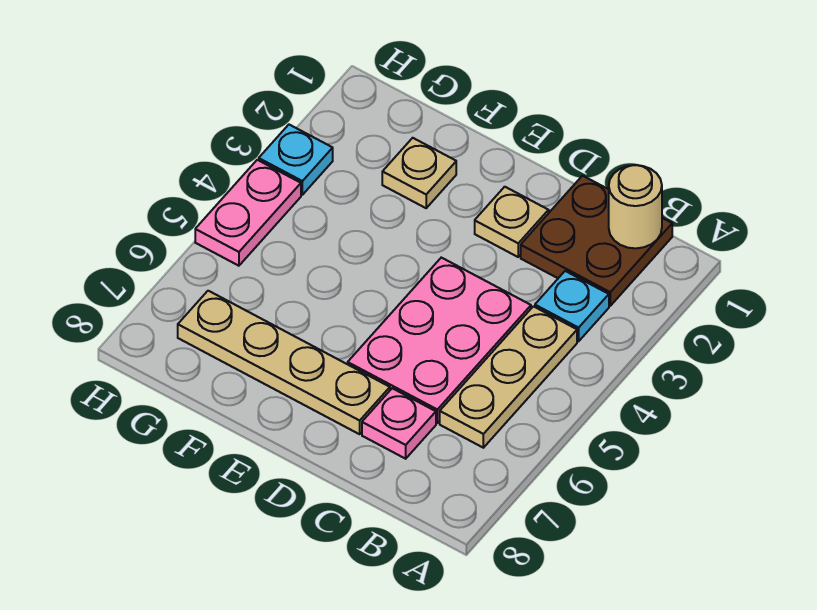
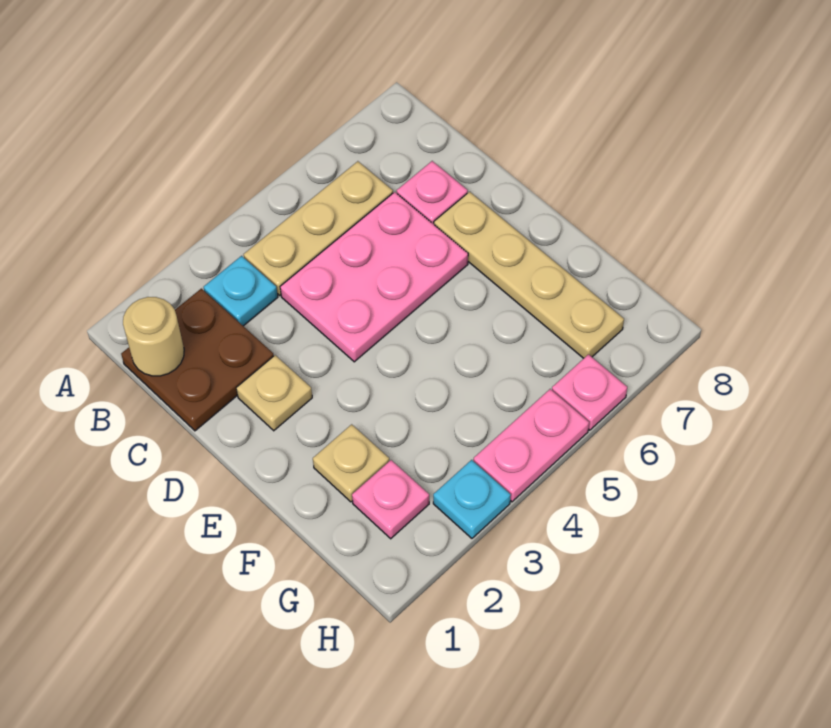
none -> pink 1x1 plate [352,460,429,539]
none -> pink 1x1 plate [552,355,627,430]

